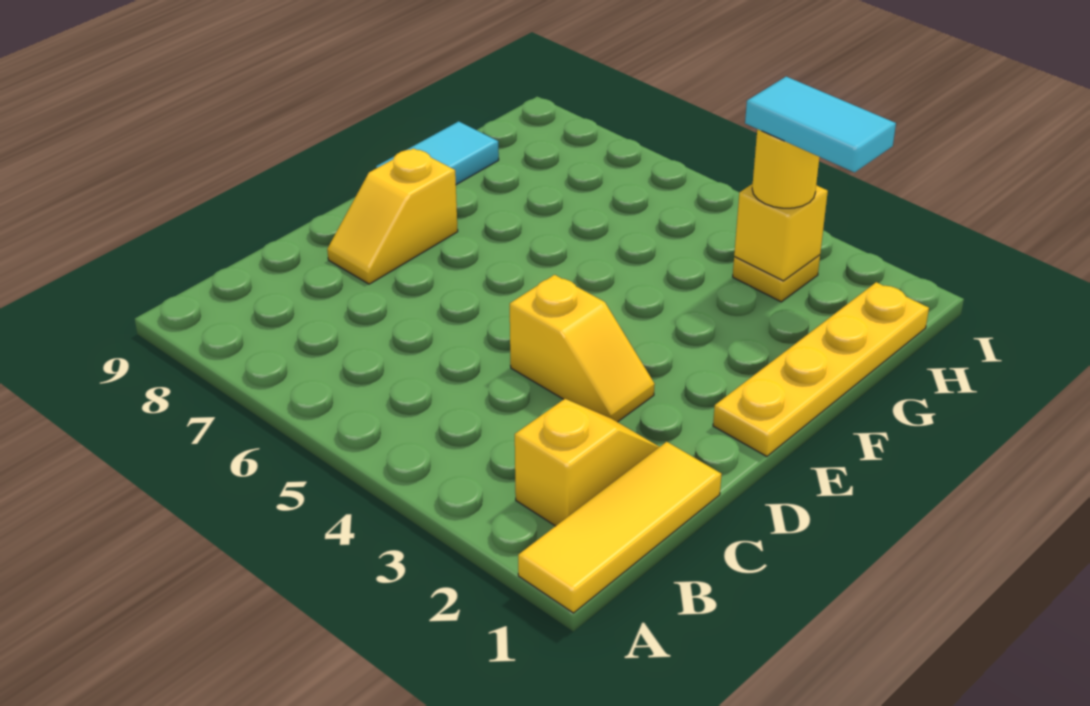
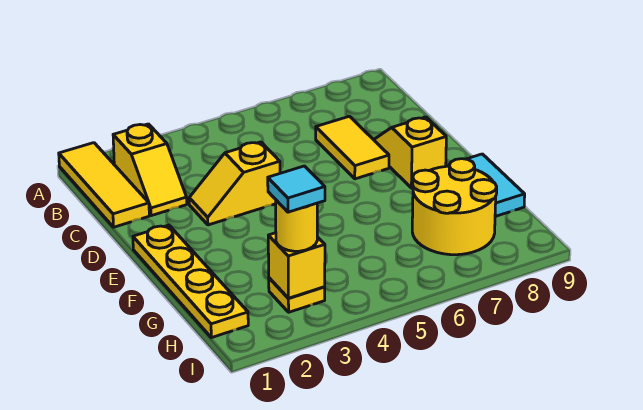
none -> yellow 1x2 tile [316,116,389,179]
none -> yellow 2x2 round brick [412,159,497,255]
cyan 1x2 tile [745,77,896,172] -> cyan 1x1 tile [268,166,325,212]

